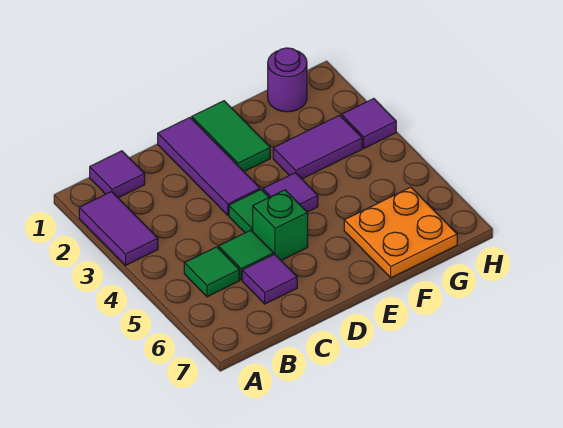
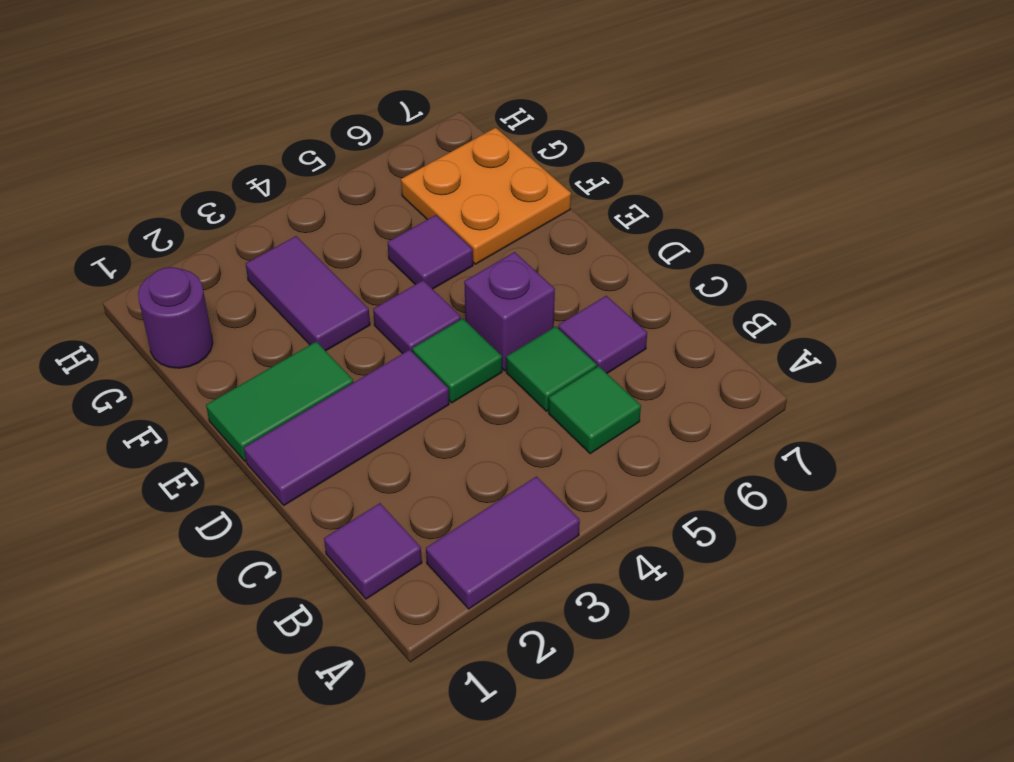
green 1x1 brick [253,190,308,260] -> purple 1x1 brick [464,252,555,371]
purple 1x1 tile [341,99,396,148] -> purple 1x1 tile moved to [388,215,473,289]

